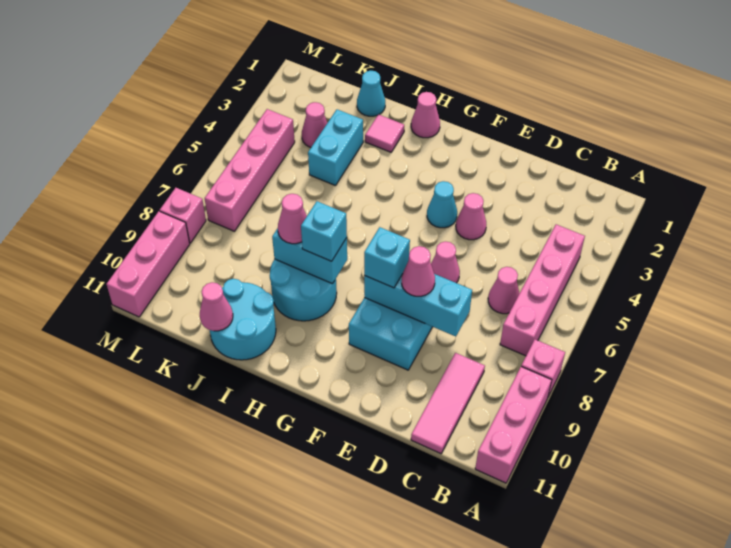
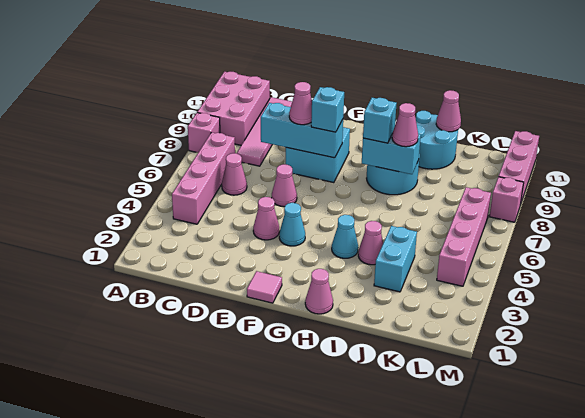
pink 1x3 brick [475,367,552,483] -> pink 2x3 brick [197,72,270,145]
pink 1x3 tile [411,353,485,454] -> pink 1x4 tile [237,97,292,166]
pink 1x1 tile [365,114,404,152] -> pink 1x1 tile moved to [247,271,282,303]
cyan 1x1 cone [357,70,385,116] -> cyan 1x1 cone moved to [332,215,358,258]
pink 1x1 cone [302,102,328,147] -> pink 1x1 cone moved to [358,221,383,265]

